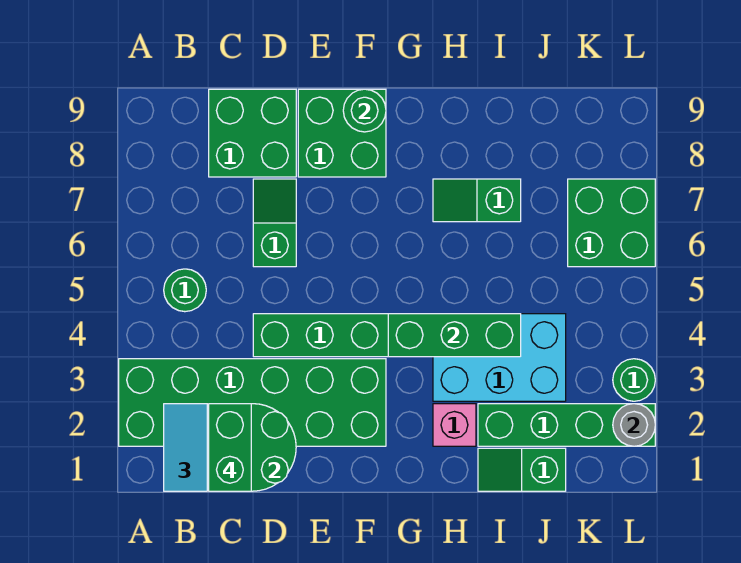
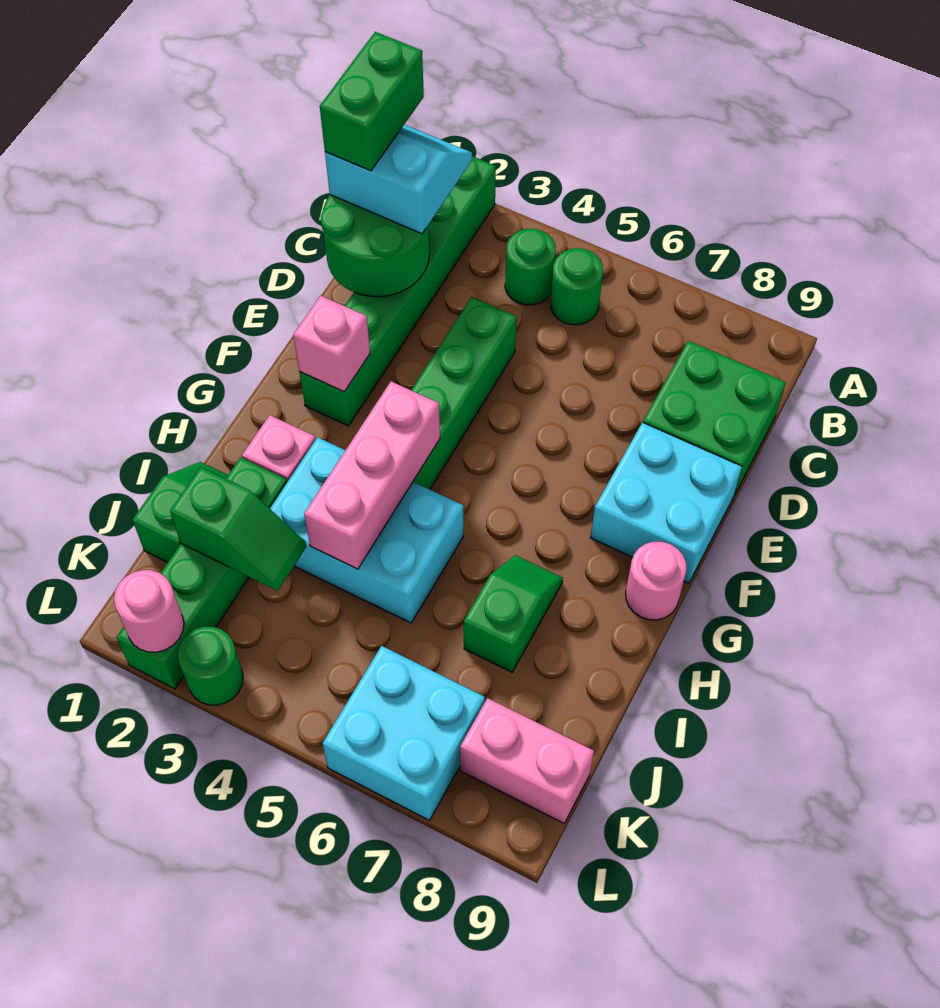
green 2x6 brick [119,359,386,446] -> green 1x6 brick [299,156,496,426]
green 1x2 brick [209,404,251,491] -> green 1x2 brick turned to [320,32,424,171]
green 1x2 slope [253,179,296,267] -> green 1x2 slope moved to [170,467,306,591]
green 2x2 brick [298,89,386,177] -> cyan 2x2 brick [591,423,742,583]
none -> pink 1x1 brick [293,296,370,392]
green 1x1 round brick [343,89,386,132] -> green 1x1 round brick moved to [505,229,556,305]
green 1x3 brick [388,314,521,357] -> pink 1x3 brick [304,382,440,569]
none -> pink 1x1 round brick [626,542,687,620]
cyan 2x3 brick [433,314,566,401] -> cyan 2x3 brick turned to [270,437,463,623]
green 2x2 brick [568,179,655,267] -> cyan 2x2 brick [322,646,485,820]
none -> pink 1x2 brick [460,698,594,823]
grey 1x1 round brick [613,404,655,446] -> pink 1x1 round brick [114,570,184,652]

